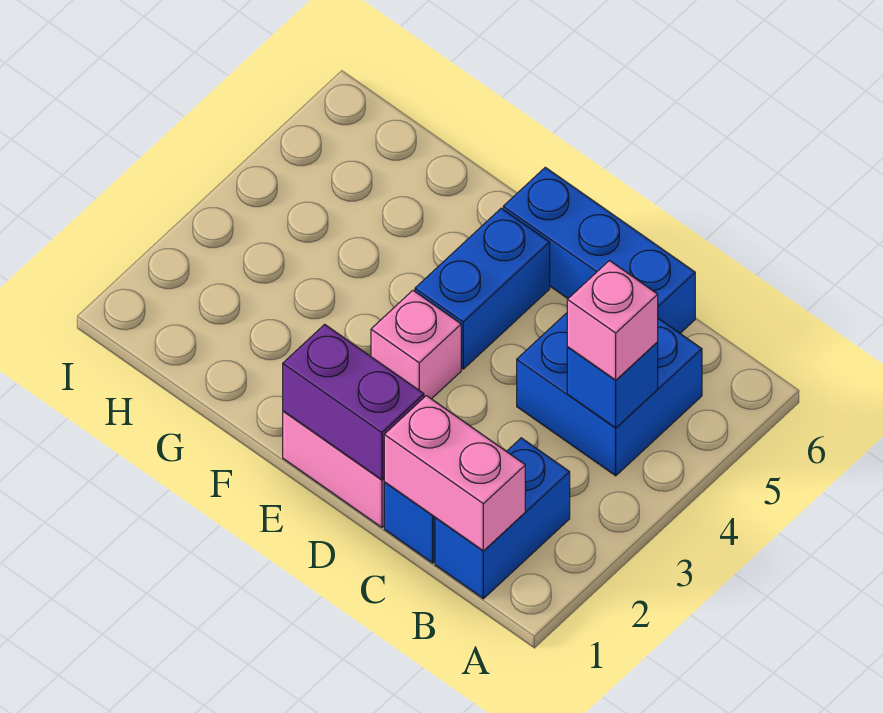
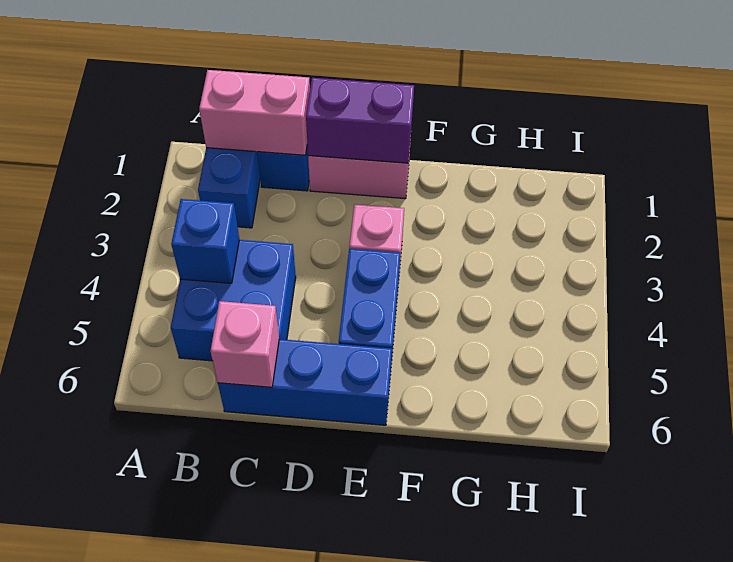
pink 1x1 brick [567,261,658,380] -> pink 1x1 brick moved to [211,301,279,387]

